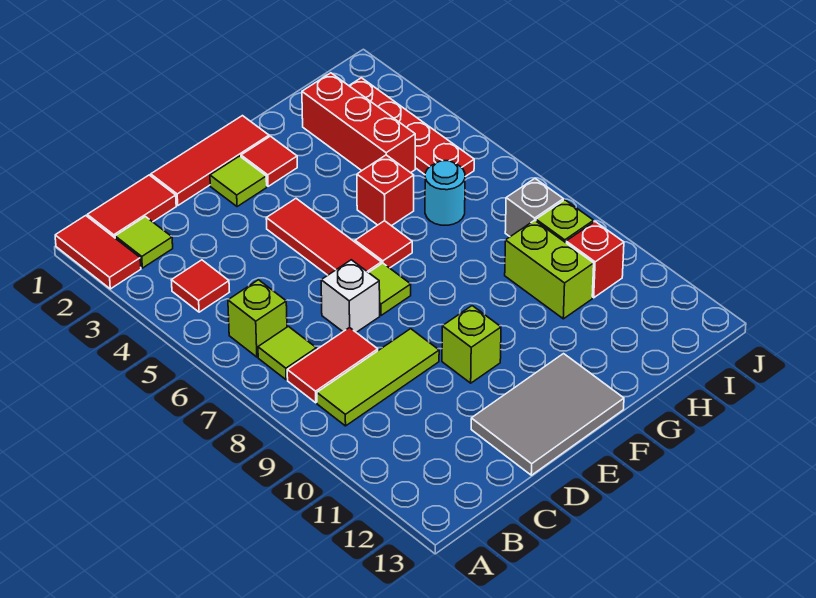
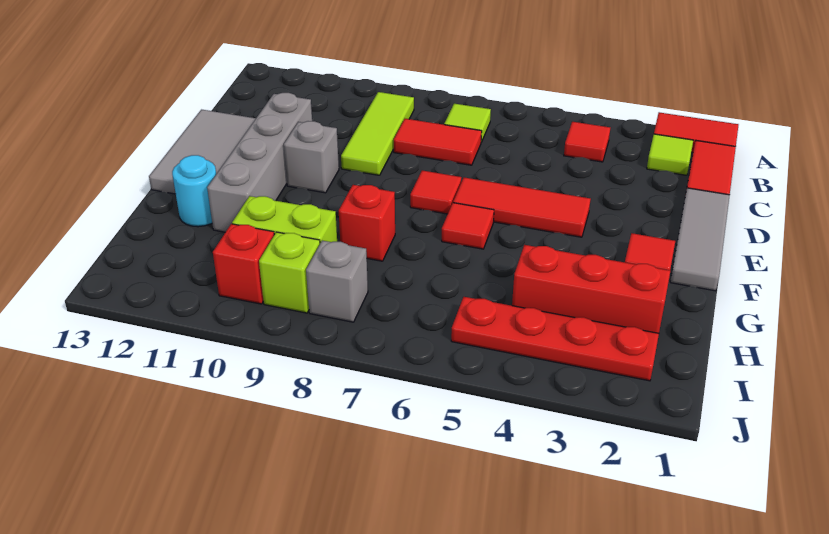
lime 1x1 brick [228,280,287,357] -> none
red 1x2 tile [287,327,378,403] -> red 1x2 tile turned to [394,119,482,165]
red 1x3 tile [151,116,269,205] -> grey 1x3 tile [670,188,730,291]
white 1x1 brick [321,260,380,332] -> none
none -> grey 1x4 brick [207,93,312,232]
lime 1x1 tile [210,156,267,207] -> none
lime 1x1 tile [369,263,411,315] -> red 1x1 tile [410,170,461,214]
lime 1x1 brick [442,306,501,383] -> grey 1x1 brick [284,121,339,193]
red 1x1 brick [357,155,414,226] -> red 1x1 brick moved to [339,185,395,261]
cyan 1x1 round brick [425,161,465,225] -> cyan 1x1 round brick moved to [172,155,216,227]

